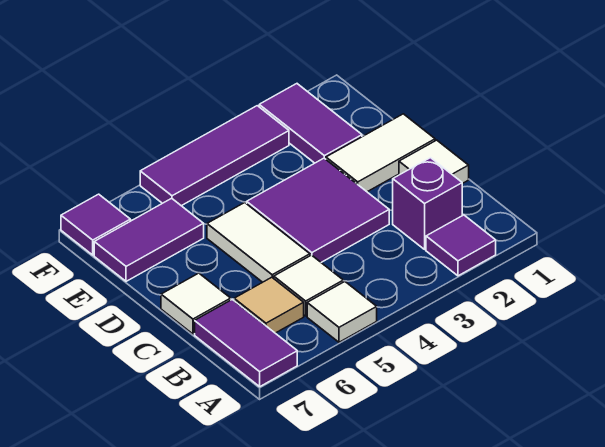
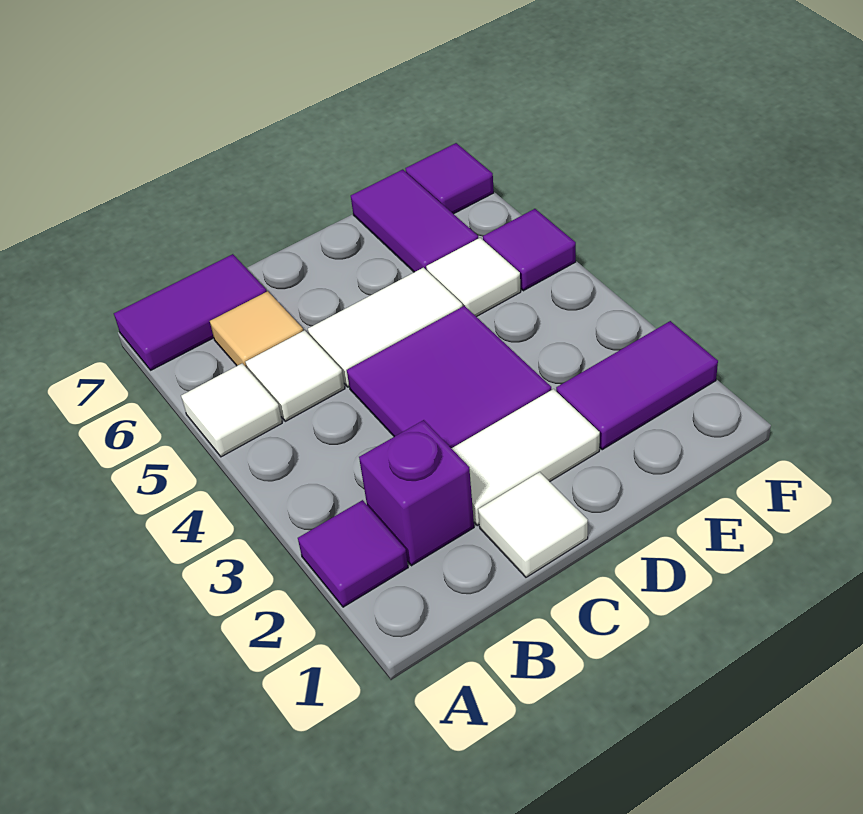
white 1x1 tile [161,273,231,334] -> white 1x1 tile moved to [426,238,521,317]
white 1x2 tile [326,114,435,192] -> white 1x2 tile turned to [451,389,600,526]
purple 1x3 tile [140,106,289,206] -> purple 1x1 tile [483,209,576,291]

